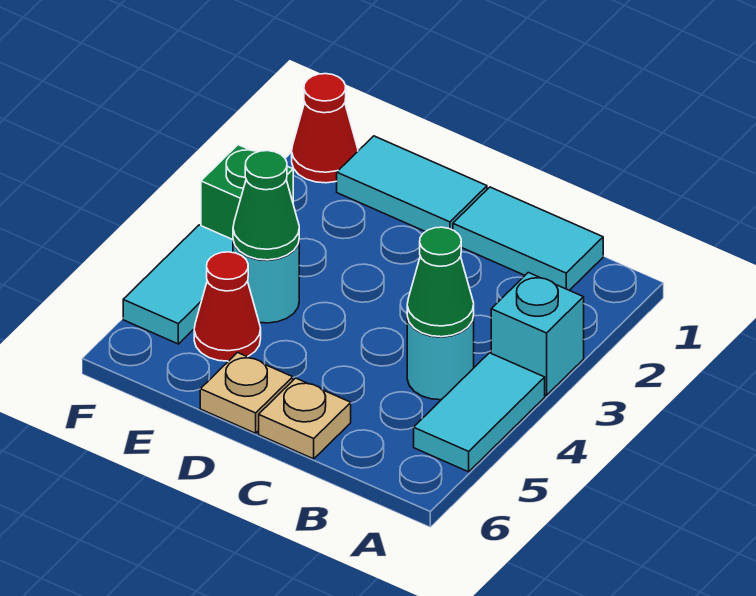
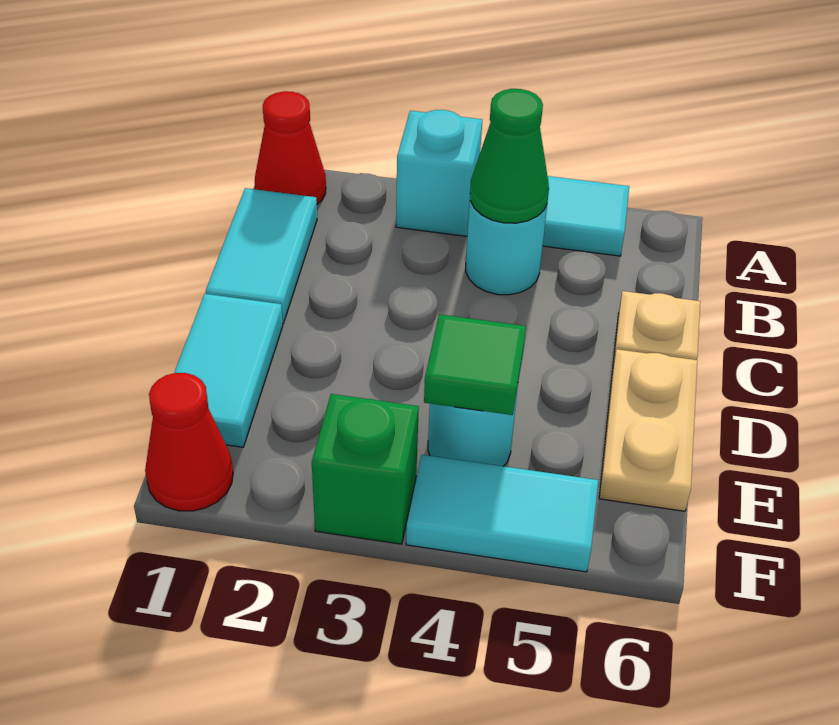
tan 1x1 plate [200,353,293,433] -> tan 1x2 plate [599,349,697,511]
green 1x1 cone [233,151,299,260] -> green 1x1 tile [424,314,526,415]
red 1x1 cone [194,252,261,361] -> red 1x1 cone moved to [255,91,326,204]

